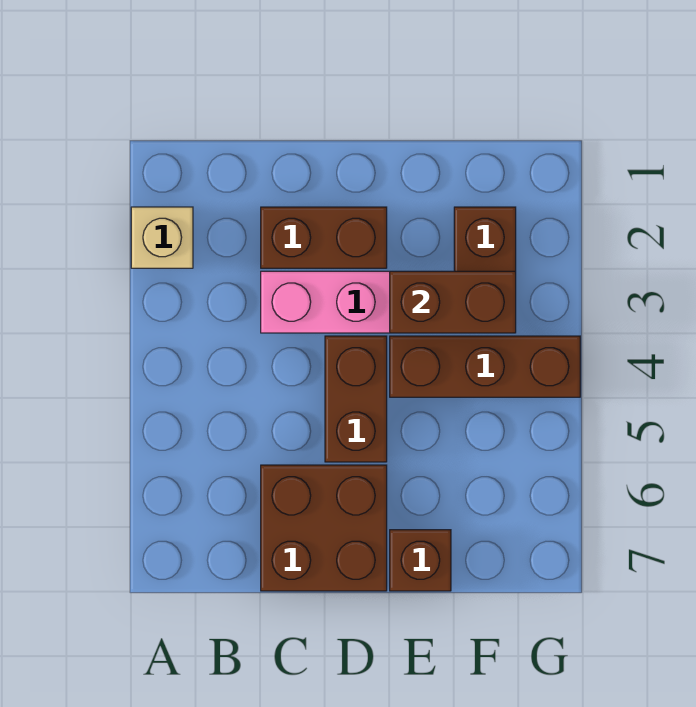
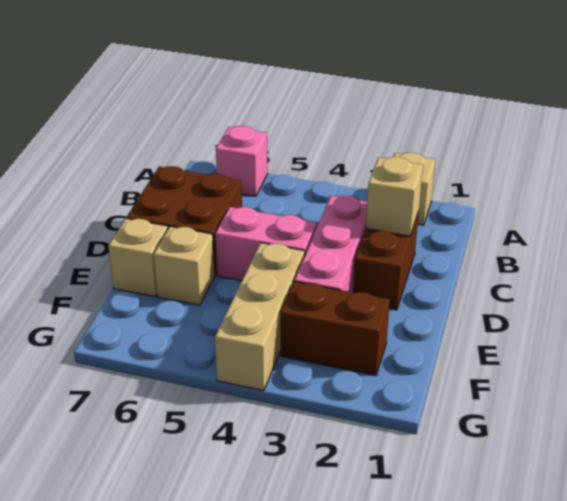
none -> pink 1x1 brick [216,126,268,196]
none -> tan 1x1 brick [366,157,423,236]
brown 1x2 brick [325,336,387,462] -> pink 1x2 brick [215,207,317,281]
brown 1x2 brick [390,271,516,333] -> none
brown 1x3 brick [390,336,580,397] -> tan 1x3 brick [215,243,305,391]
none -> tan 1x1 brick [154,226,215,305]
brown 1x1 brick [390,530,451,591] -> tan 1x1 brick [108,218,168,297]

